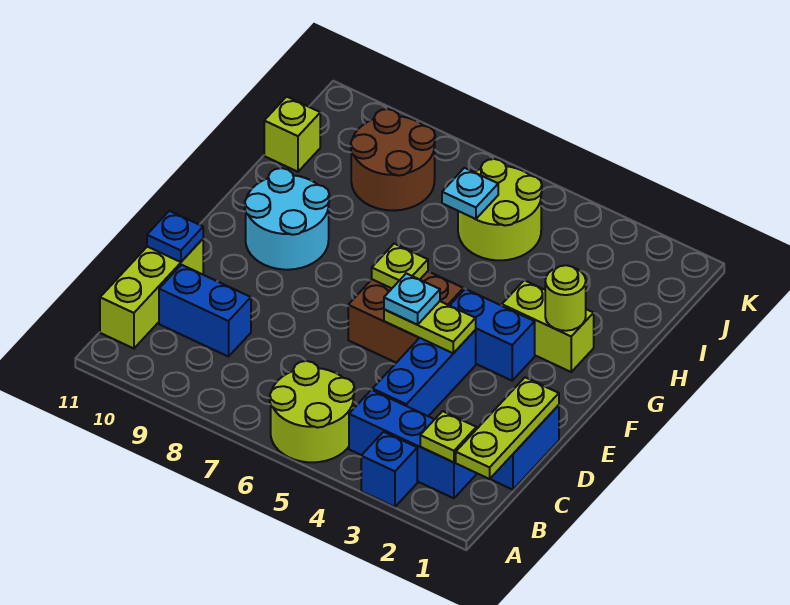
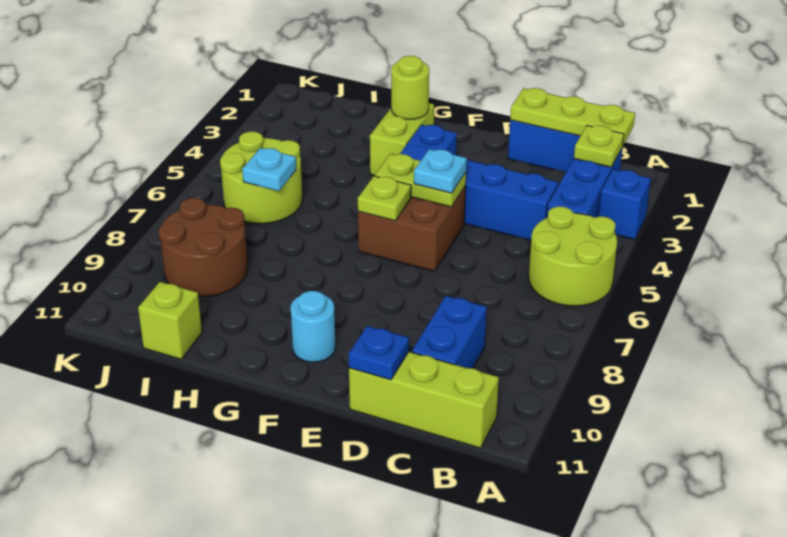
lime 1x2 plate [384,301,476,353] -> lime 1x2 plate turned to [375,154,466,207]
cyan 2x2 round brick [245,168,329,270] -> cyan 1x1 round brick [291,291,335,362]

